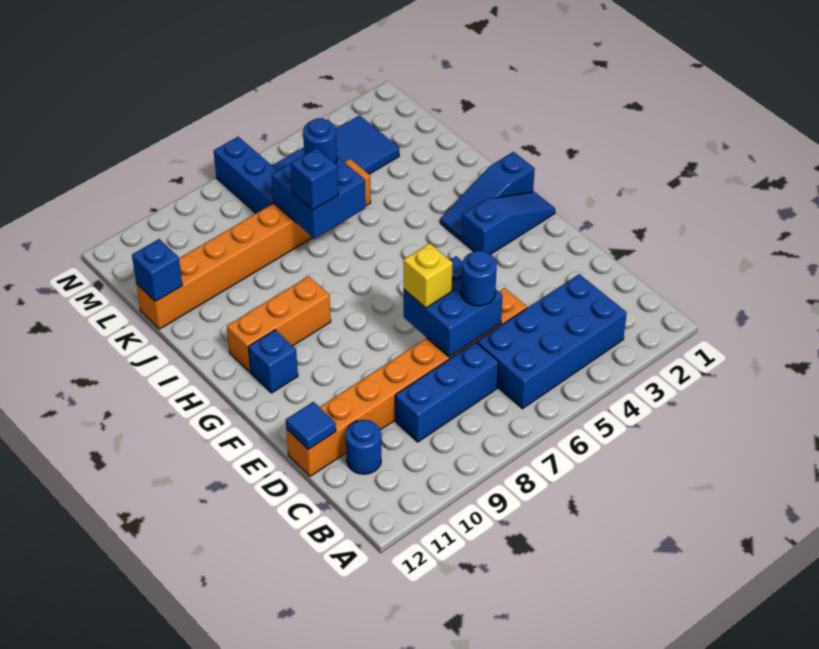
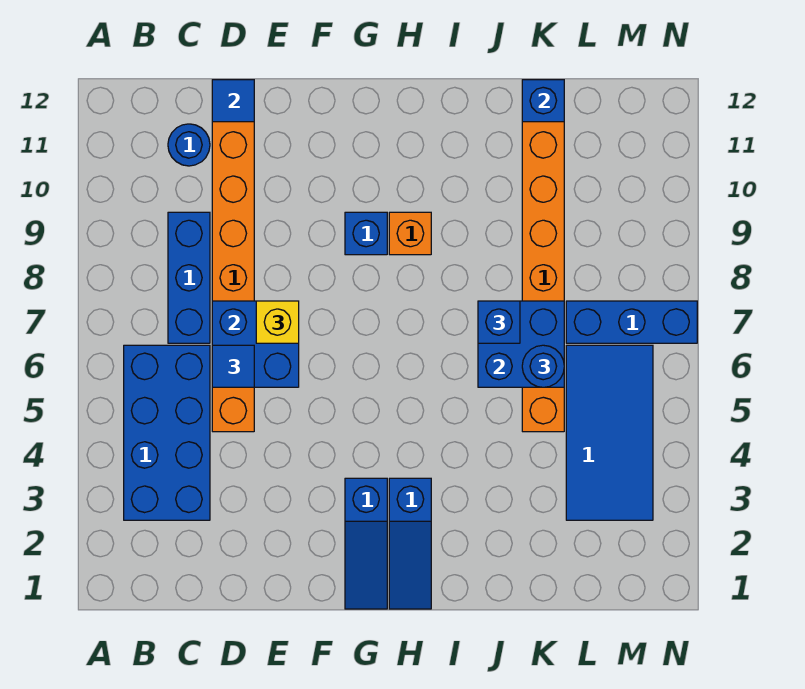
blue 1x1 round brick [461,251,497,306] -> blue 1x1 tile [212,345,254,387]
blue 1x1 brick [248,330,298,393] -> blue 1x1 brick moved to [345,212,387,255]
blue 1x3 slope [440,152,535,240] -> blue 1x3 slope turned to [389,478,431,609]
orange 1x3 brick [227,276,331,372] -> orange 1x1 brick [389,212,431,255]

